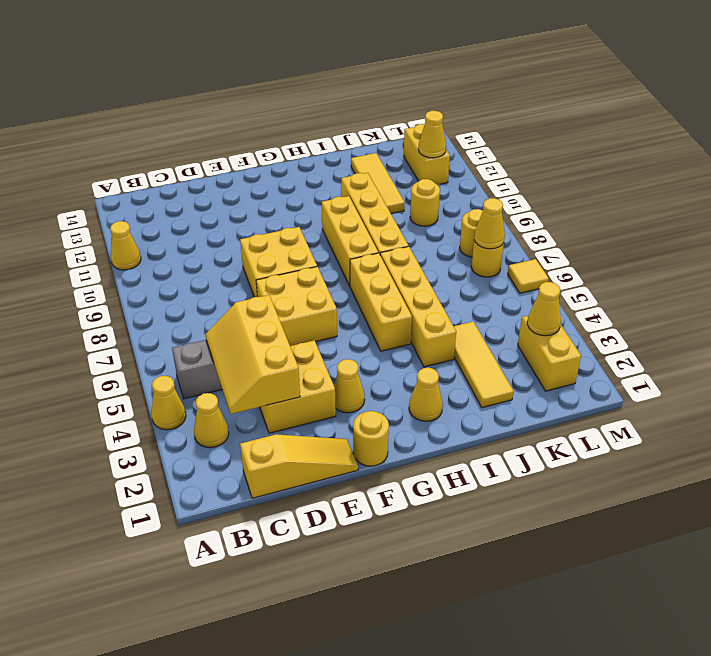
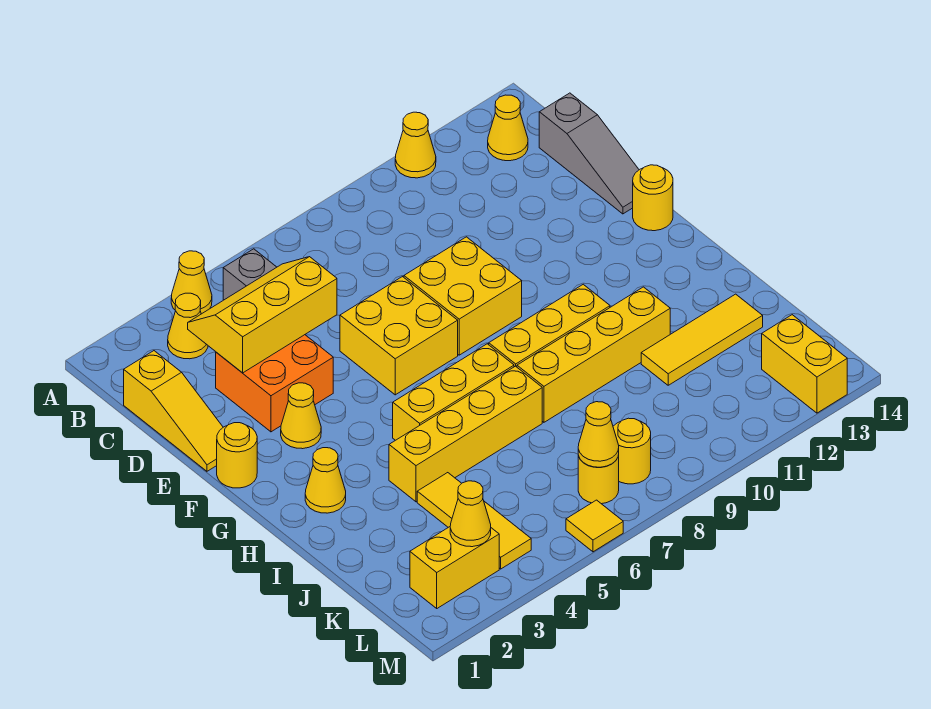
none -> grey 1x3 slope [539,93,639,214]
yellow 2x2 brick [260,340,336,433] -> orange 2x2 brick [216,335,333,432]
yellow 1x3 tile [454,322,514,408] -> yellow 1x3 tile turned to [417,473,531,569]
yellow 1x1 round brick [410,179,440,226] -> yellow 1x1 round brick moved to [633,165,673,231]
yellow 1x2 brick [404,124,450,185] -> yellow 1x2 brick turned to [762,315,847,413]
yellow 1x1 cone [418,111,446,158] -> yellow 1x1 cone moved to [488,95,528,161]

